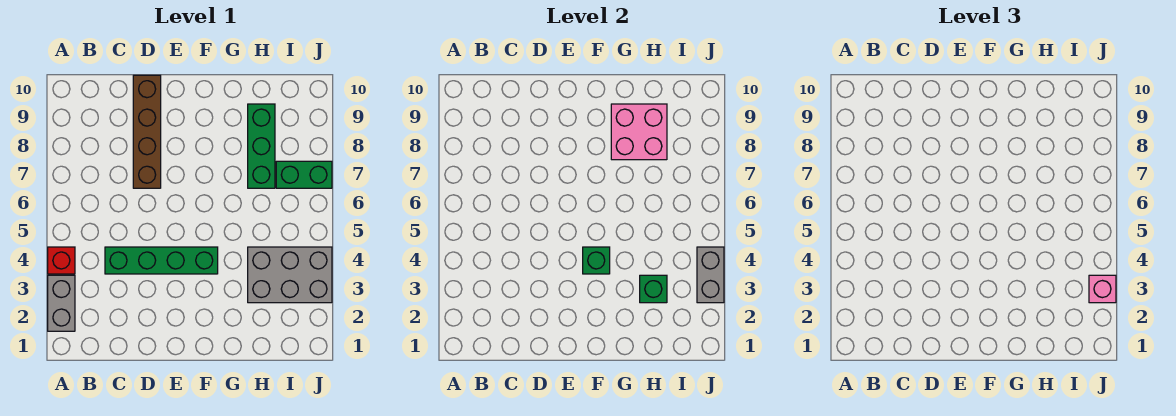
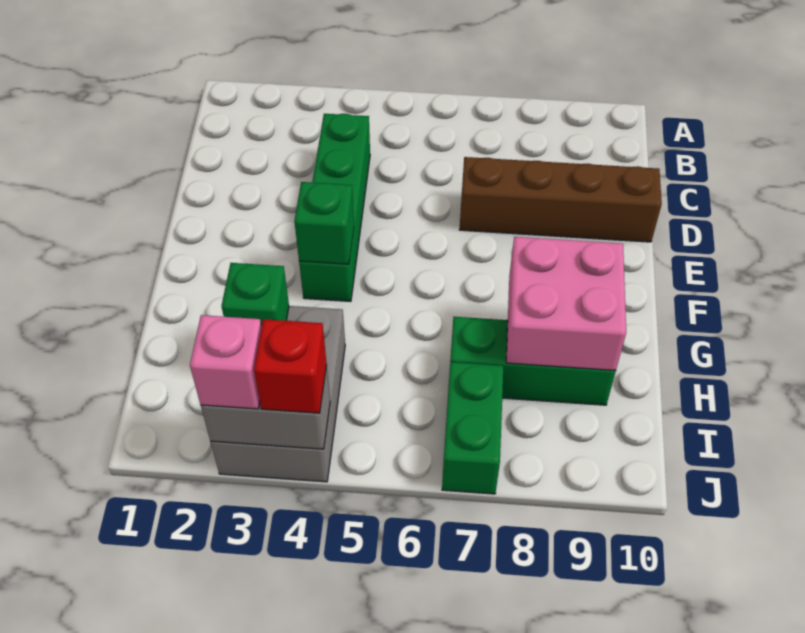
grey 1x2 brick [48,275,75,331] -> none
red 1x1 brick [48,247,75,274] -> red 1x1 brick moved to [254,319,327,413]

